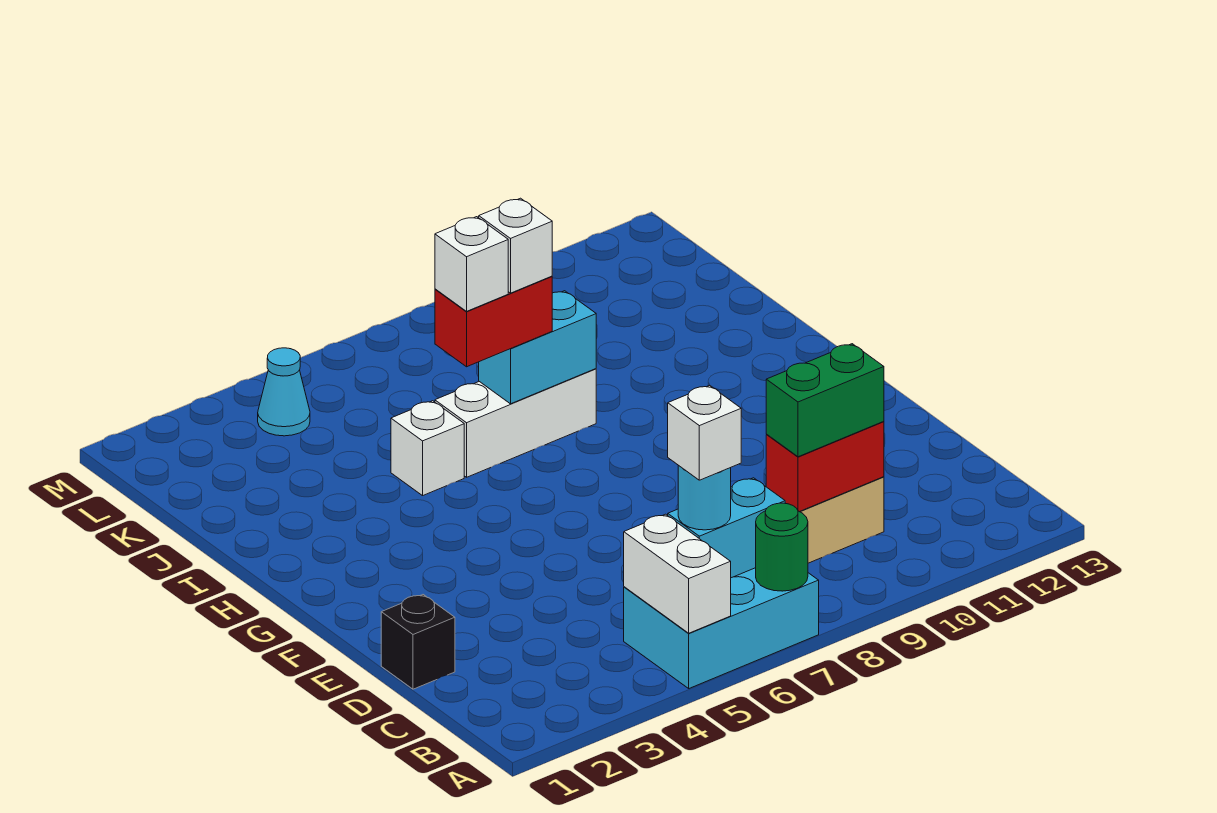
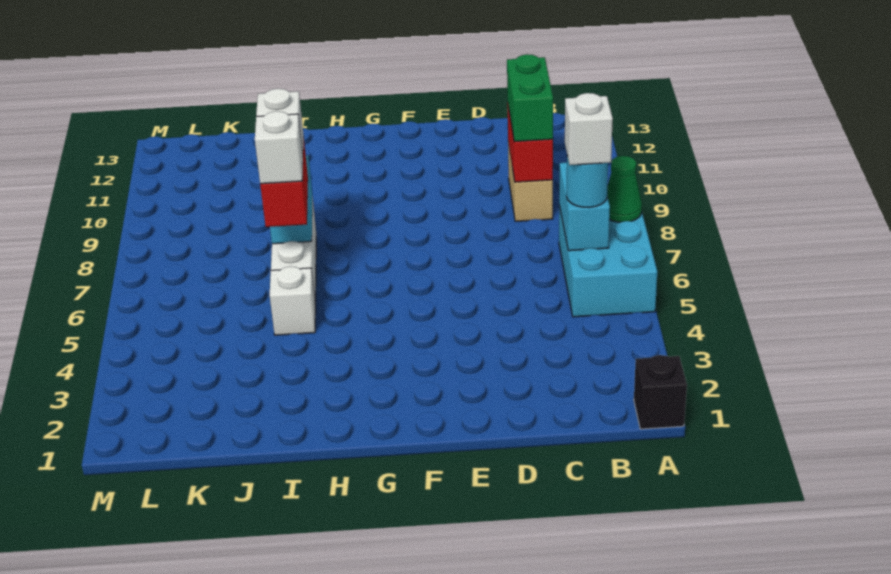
white 1x2 brick [624,514,731,633] -> none
green 1x1 round brick [756,503,808,591] -> green 1x1 cone [607,156,642,222]
black 1x1 brick [381,595,455,689] -> black 1x1 brick moved to [634,355,687,429]
cyan 1x1 cone [258,348,310,436] -> none

